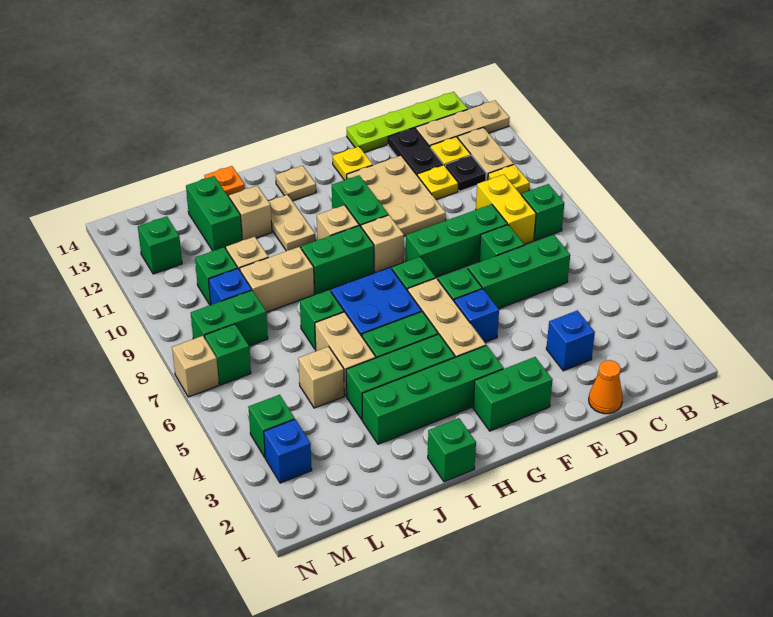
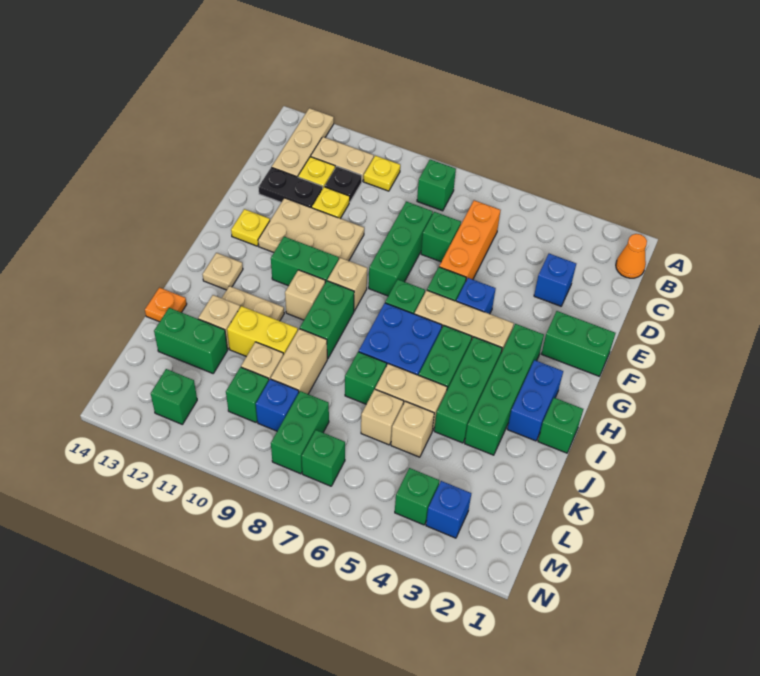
lime 1x4 plate [347,92,468,153] -> none
green 1x3 brick [468,235,570,309] -> orange 1x3 brick [439,200,501,280]
yellow 1x2 brick [476,175,536,245] -> yellow 1x2 brick moved to [227,306,298,356]
orange 1x1 cone [589,360,623,414] -> orange 1x1 cone moved to [616,234,647,278]
green 1x2 brick [473,357,553,431] -> green 1x2 brick turned to [542,311,615,376]
none -> blue 1x2 brick [507,360,563,441]
tan 1x1 brick [172,336,219,397] -> tan 1x1 brick moved to [361,389,404,445]

